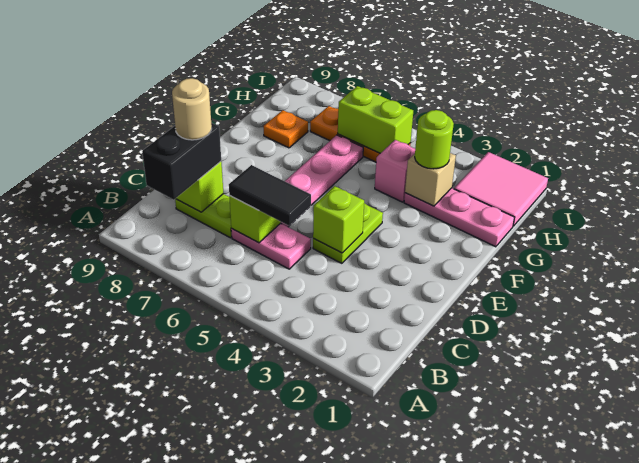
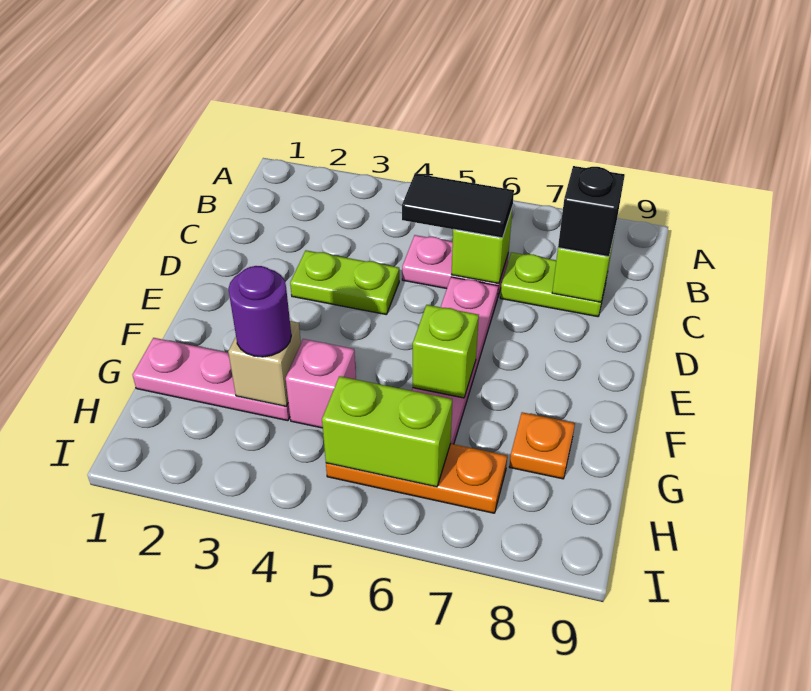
black 1x2 brick [142,123,221,200] -> black 1x1 brick [558,166,625,257]
tan 1x1 round brick [172,78,212,140] -> none
lime 1x2 plate [313,203,383,263] -> lime 1x2 plate turned to [290,250,399,315]
lime 1x1 brick [313,186,364,253] -> lime 1x1 brick moved to [413,305,479,398]
lime 1x1 round brick [415,110,454,169] -> purple 1x1 round brick [228,266,291,357]
pink 2x2 tile [454,152,548,226] -> none

